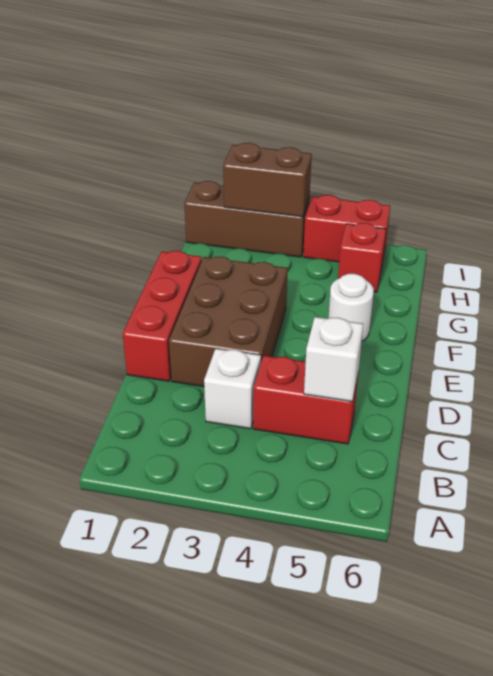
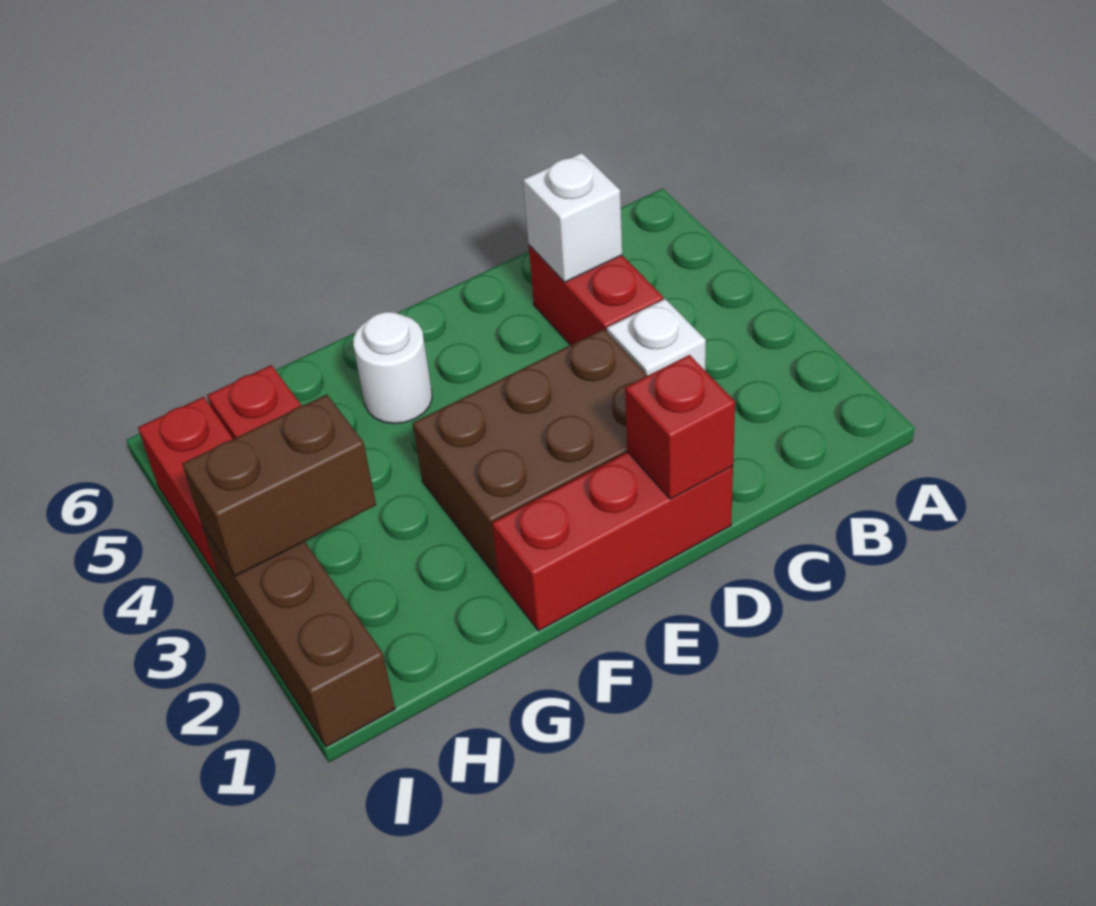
none -> red 1x1 brick [625,355,735,499]
brown 1x2 brick [223,143,312,217] -> brown 1x2 brick turned to [182,394,376,576]

